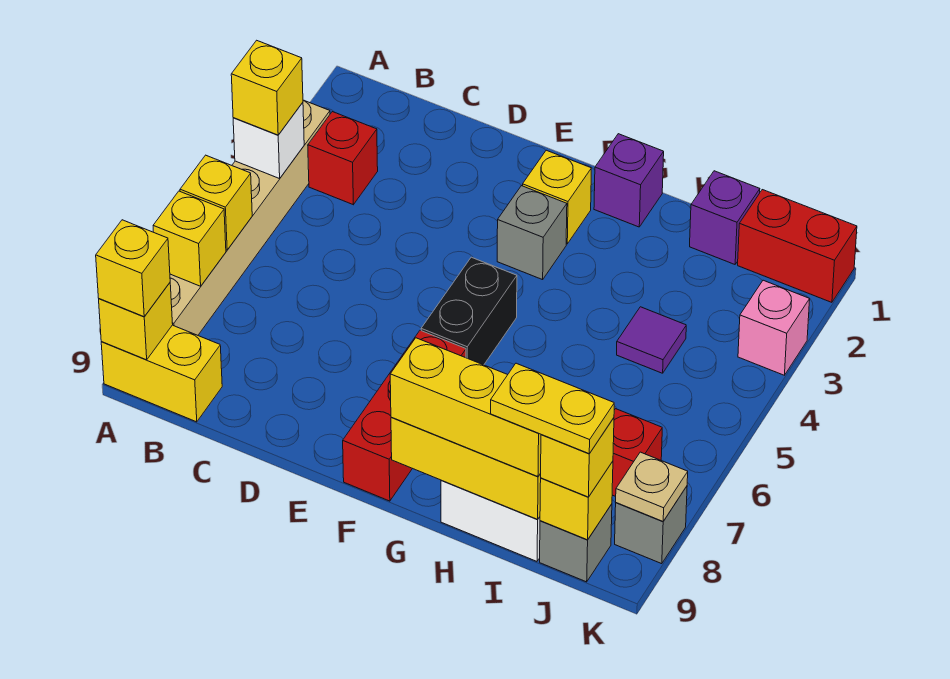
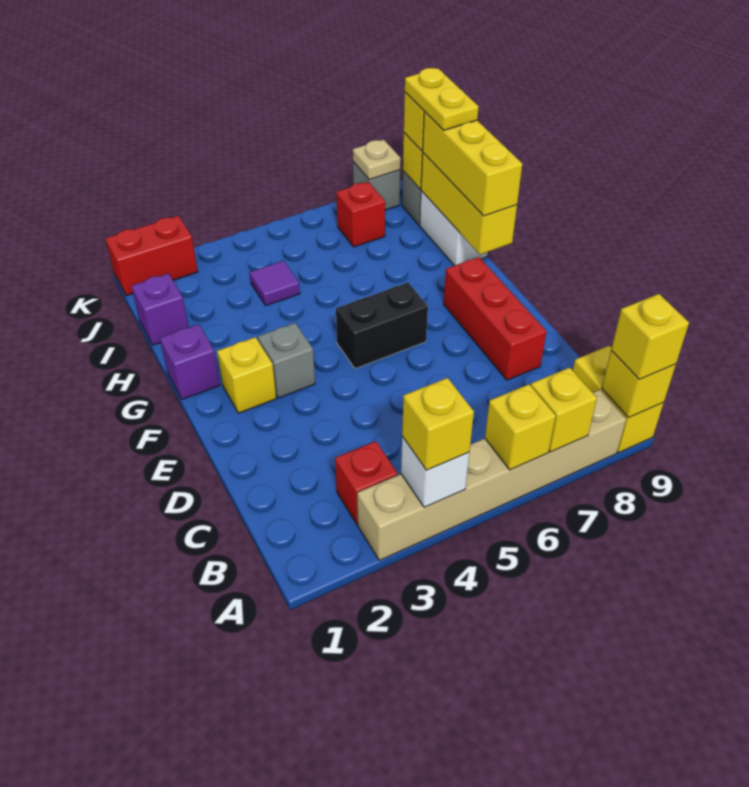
red 1x3 brick [343,330,466,501] -> red 1x3 brick turned to [444,257,547,380]
red 1x2 brick [738,190,857,302] -> red 1x2 brick turned to [105,216,198,296]
pink 1x1 brick [738,280,810,375] -> none

